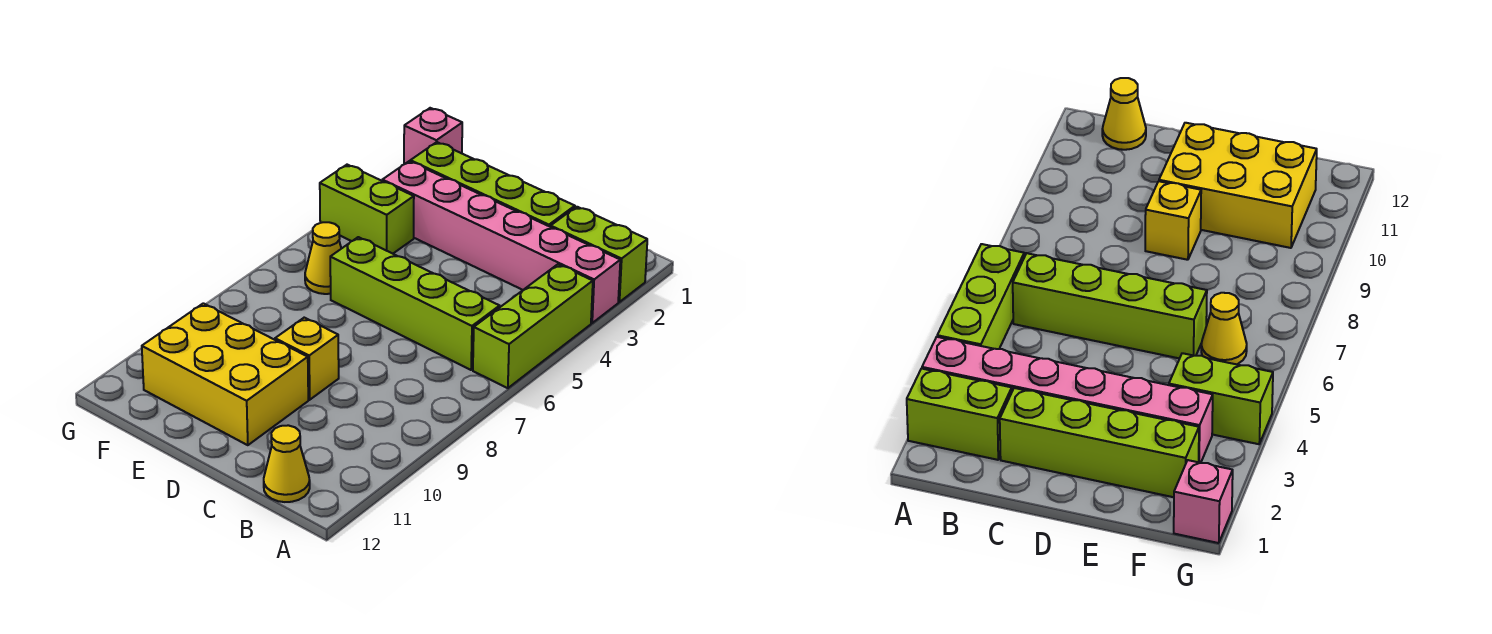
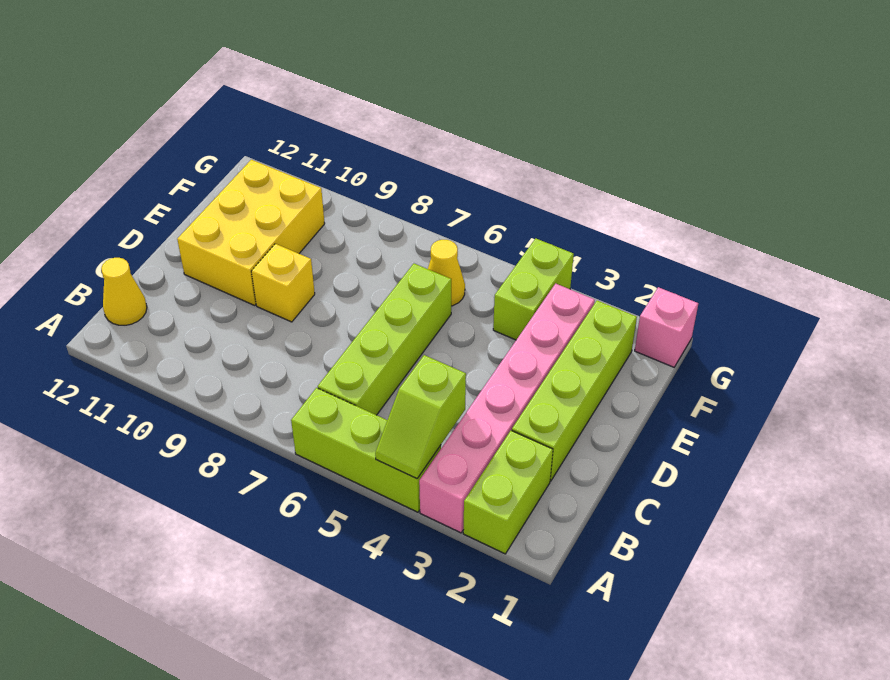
none -> lime 1x2 slope [375,355,466,479]

